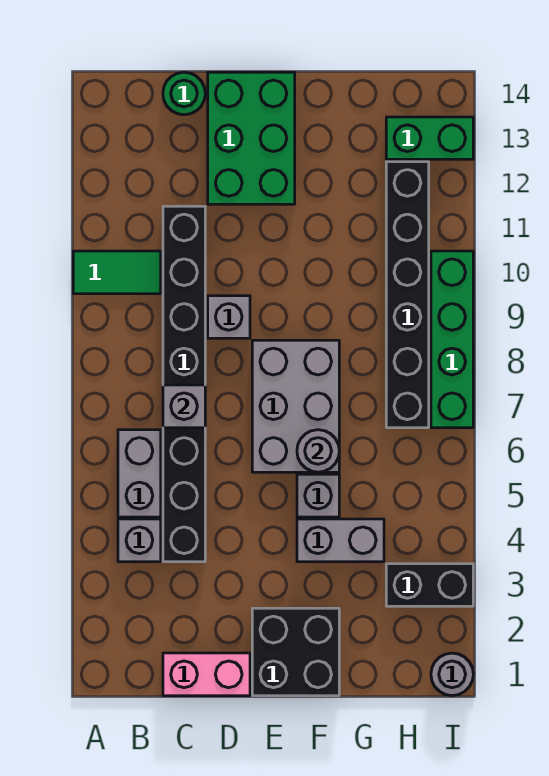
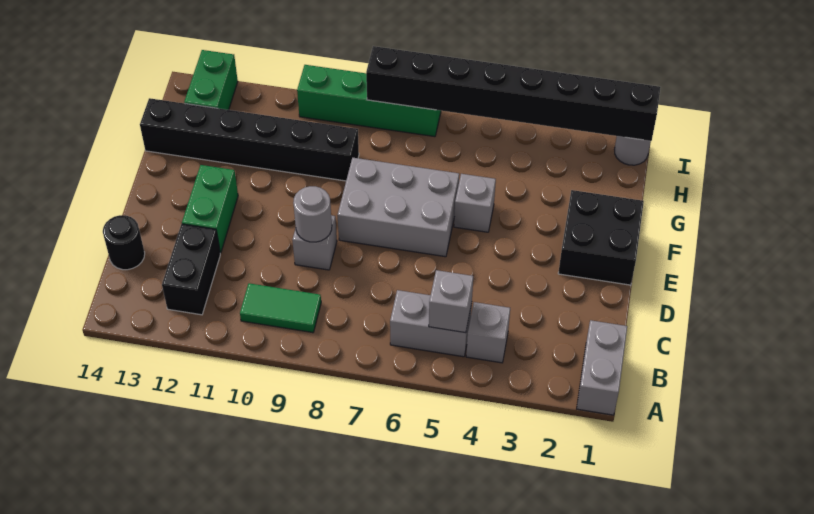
green 1x2 tile [73,251,161,294] -> green 1x2 tile turned to [240,283,321,333]
pink 1x2 brick [163,653,250,696] -> none
black 1x8 brick [163,206,205,562] -> black 1x8 brick moved to [366,46,660,141]
grey 1x1 brick [163,385,205,428] -> grey 1x1 brick moved to [429,270,473,333]
green 1x1 round brick [163,72,205,115] -> black 1x1 round brick [103,215,145,270]
green 2x3 brick [208,72,295,204] -> green 1x2 brick [182,165,238,253]
grey 1x2 brick [297,519,384,562] -> grey 1x2 brick moved to [577,320,627,415]
grey 1x1 round brick [297,430,339,472] -> grey 1x1 round brick moved to [293,186,332,242]
black 1x2 brick [386,564,473,606] -> black 1x2 brick moved to [162,224,220,315]
black 1x6 brick [386,162,429,428] -> black 1x6 brick moved to [140,98,359,181]

